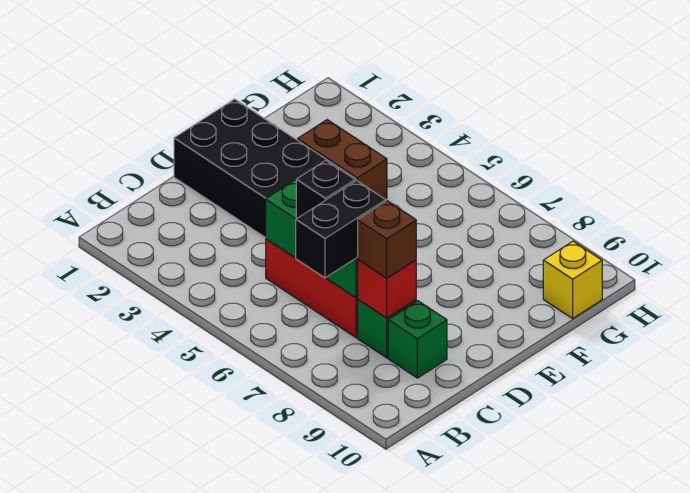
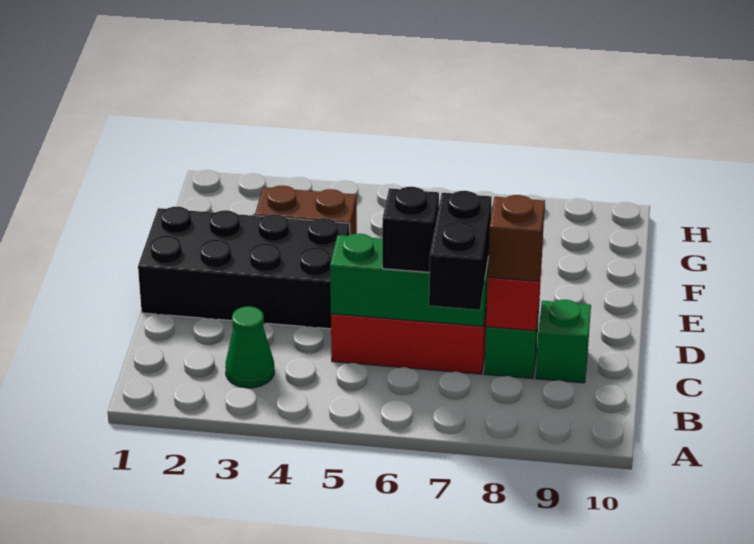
none -> green 1x1 cone [225,306,274,388]
yellow 1x1 brick [543,241,602,318] -> none

